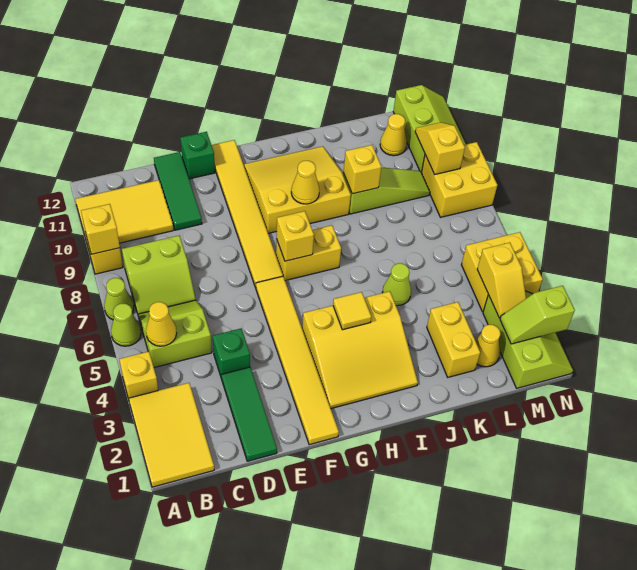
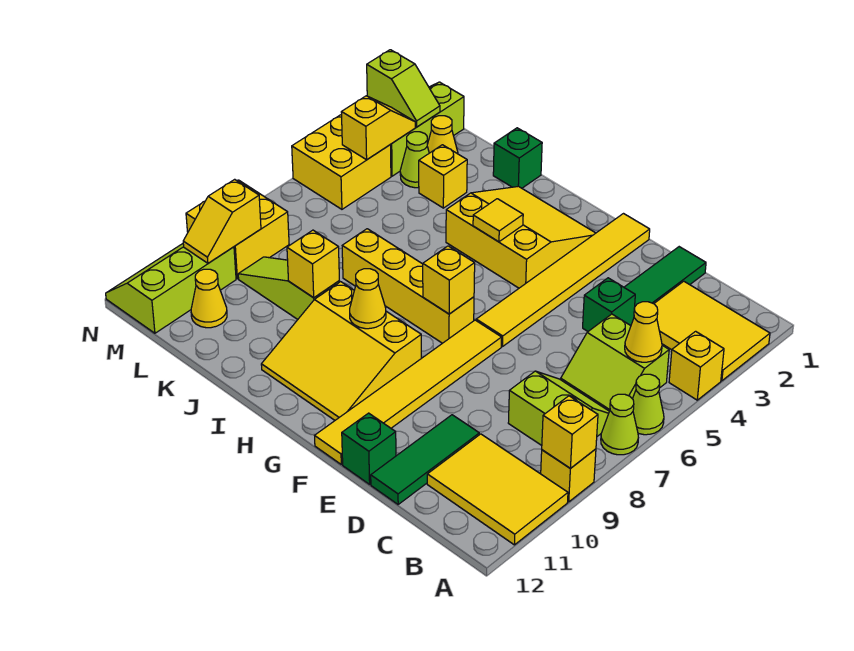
yellow 2x3 tile [129,383,214,487] -> yellow 2x3 tile turned to [654,281,770,381]
yellow 1x2 brick [276,225,341,281] -> yellow 1x4 brick [342,229,474,343]
none -> green 1x1 brick [493,128,542,188]
lime 1x1 cone [382,263,411,306] -> lime 1x1 cone moved to [400,132,429,188]
yellow 1x2 brick [427,302,480,377] -> yellow 1x1 brick [419,145,467,208]

